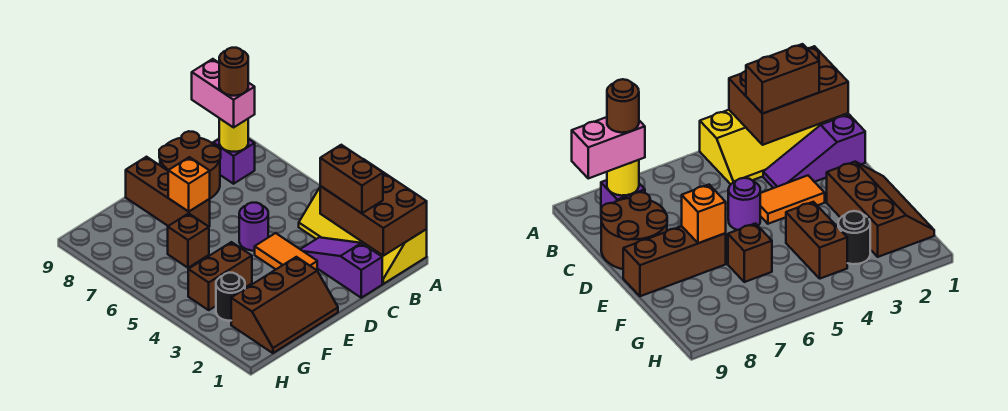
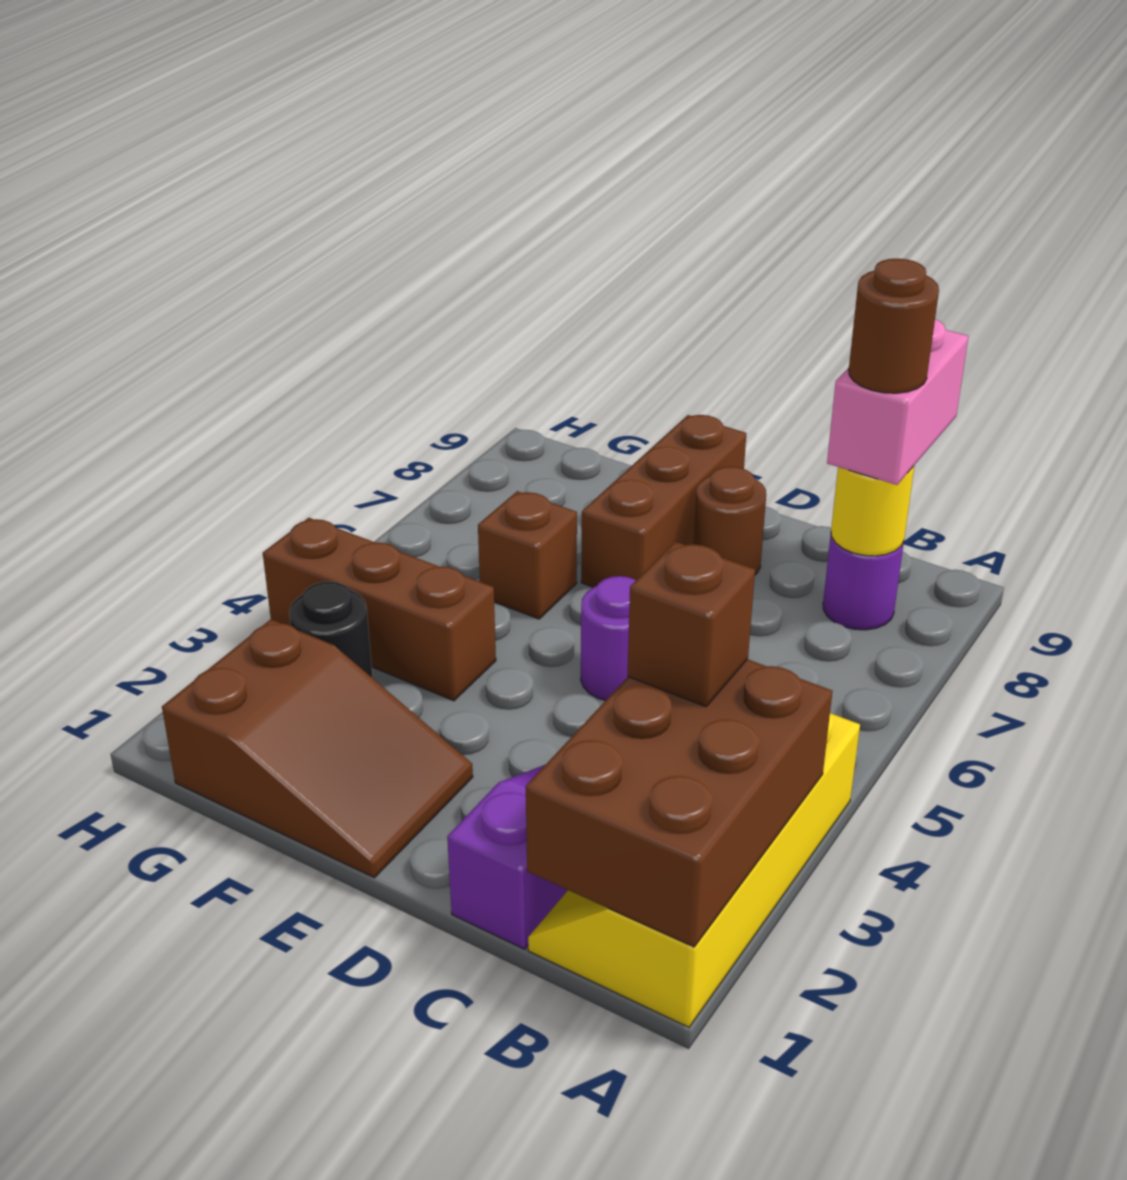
brown 1x2 brick [320,145,383,213] -> brown 1x1 brick [627,542,755,707]
purple 1x1 brick [213,139,255,184] -> purple 1x1 round brick [823,535,904,630]
brown 2x2 round brick [159,131,221,198] -> brown 1x1 round brick [694,467,766,575]
orange 1x2 tile [255,233,317,270] -> none
brown 2x3 slope [231,257,338,353] -> brown 2x3 slope turned to [162,619,473,878]
orange 1x1 brick [168,157,210,212] -> none
brown 1x2 brick [188,242,252,310] -> brown 1x3 brick [263,518,496,701]

